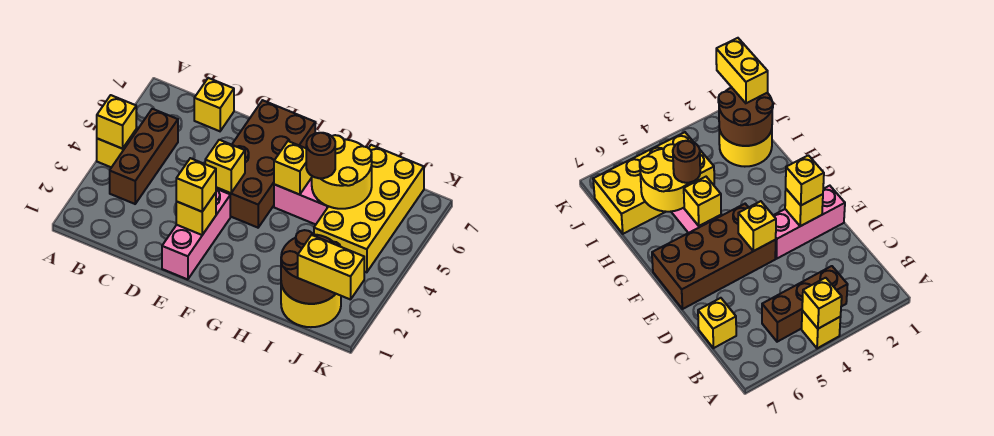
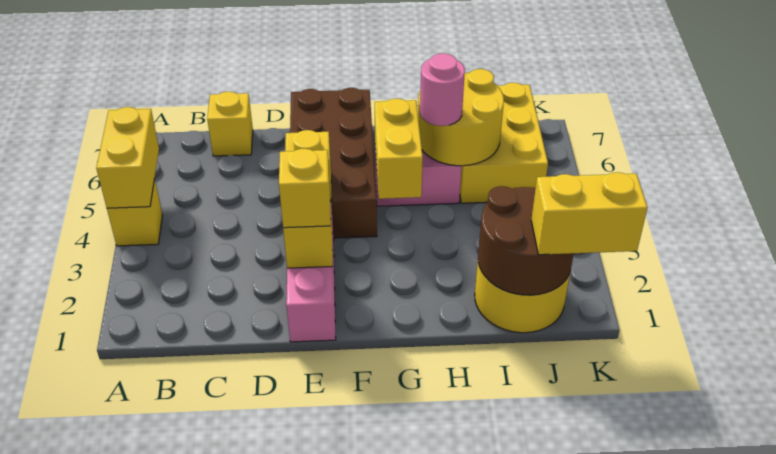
yellow 1x1 brick [97,95,136,149] -> yellow 1x2 brick [96,107,159,208]
brown 1x3 brick [110,109,178,204] -> none
yellow 1x1 brick [274,141,312,195] -> yellow 1x2 brick [375,99,423,199]
brown 1x1 round brick [306,133,335,178] -> pink 1x1 round brick [420,53,465,126]
yellow 2x4 brick [314,145,424,272] -> yellow 2x3 brick [460,83,548,203]

